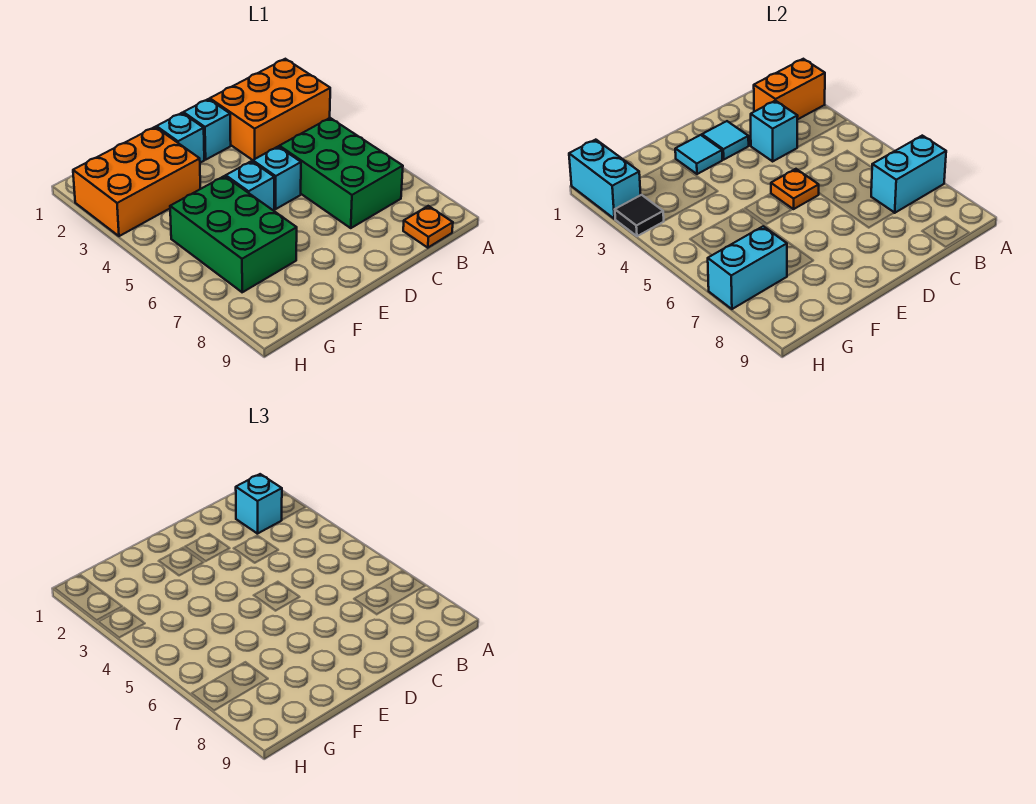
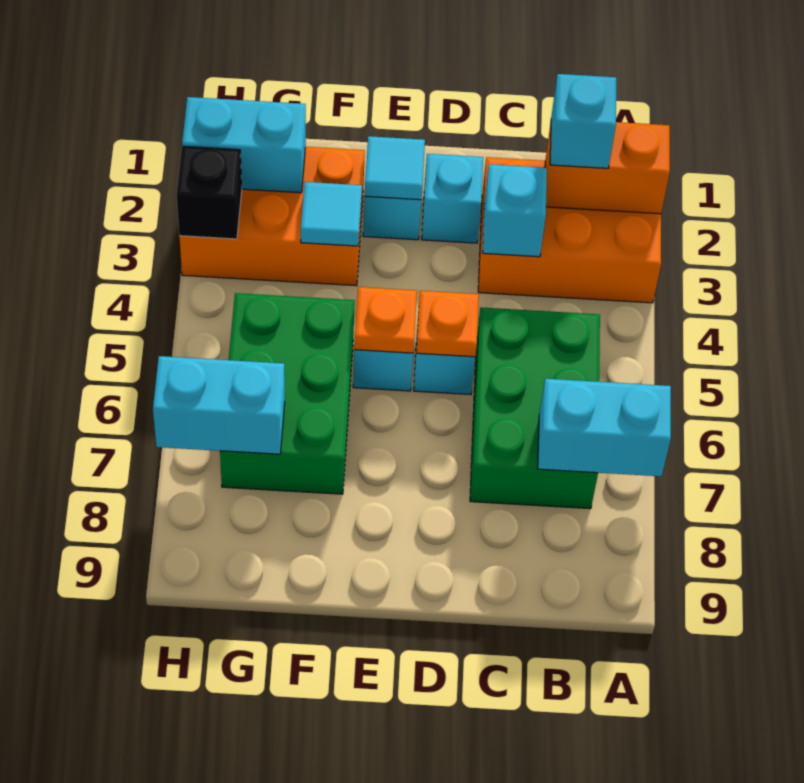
orange 1x1 plate [403,206,453,248] -> orange 1x1 plate moved to [354,287,417,353]
cyan 1x1 tile [702,121,749,160] -> cyan 1x1 tile moved to [301,182,362,246]
cyan 1x2 brick [569,140,641,219] -> cyan 1x2 brick turned to [182,97,306,193]
black 1x1 tile [615,195,664,236] -> black 1x1 brick [176,146,242,239]

